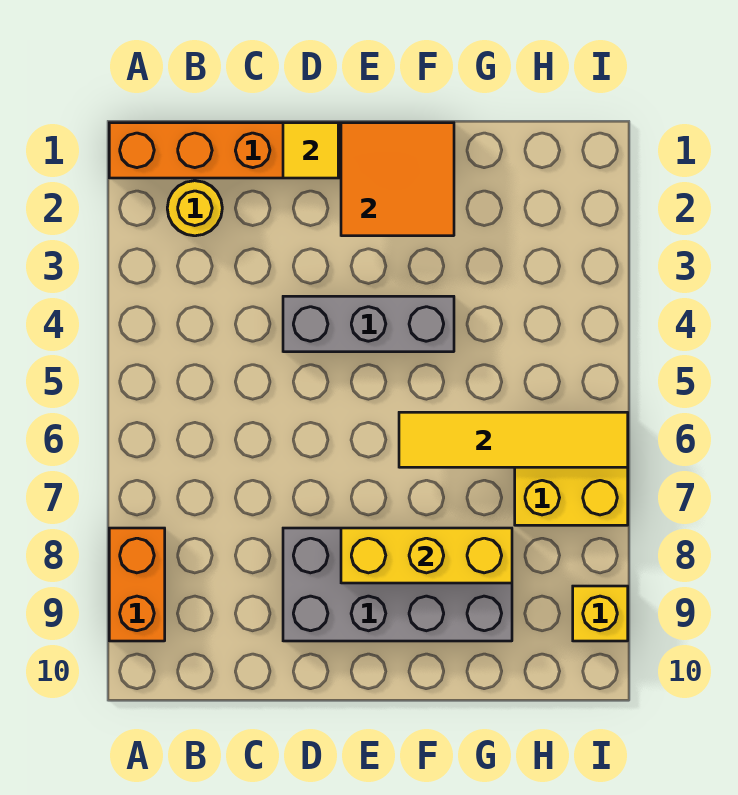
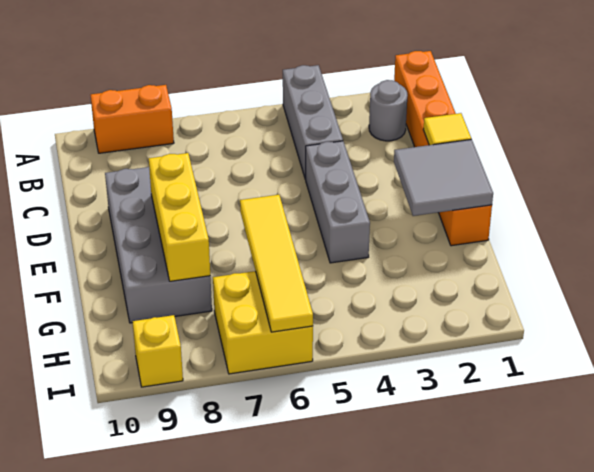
none -> grey 1x3 brick [283,65,343,179]
yellow 1x1 round brick [167,181,222,236] -> grey 1x1 round brick [369,80,408,141]
orange 2x2 tile [341,123,454,236] -> grey 2x2 tile [394,139,493,216]

